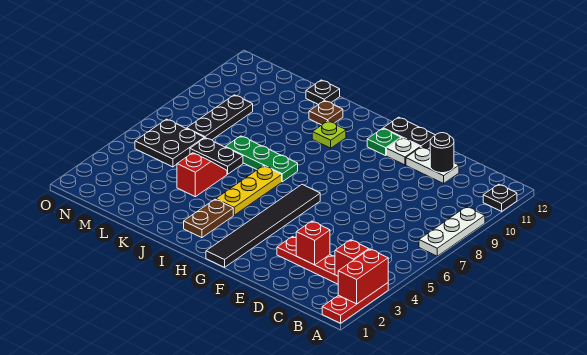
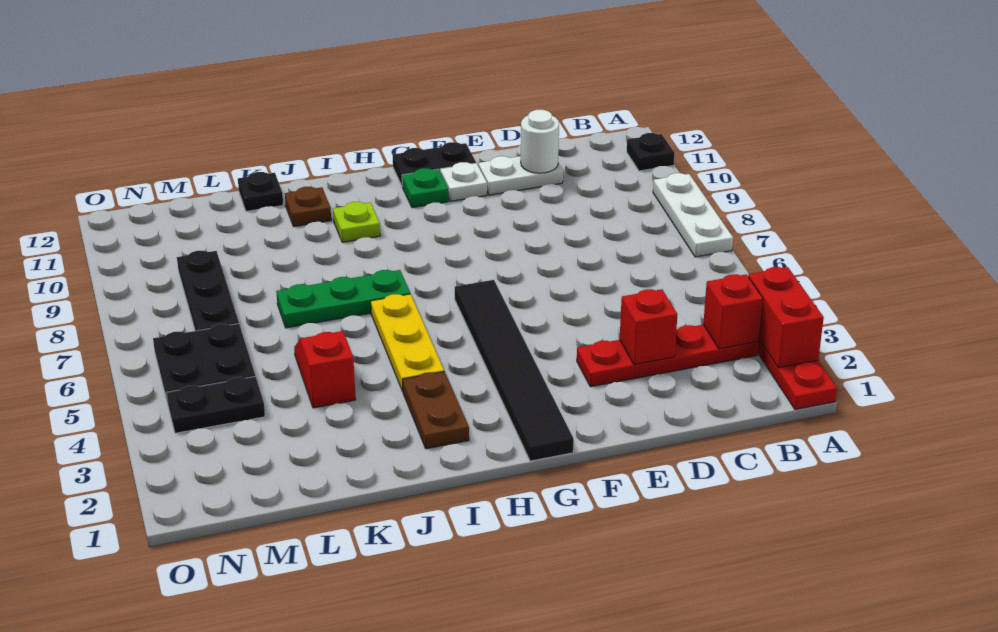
black 1x1 round brick [430,133,454,173] -> white 1x1 round brick [521,110,559,173]
black 1x2 plate [190,138,243,174] -> black 1x2 plate moved to [166,376,265,433]

